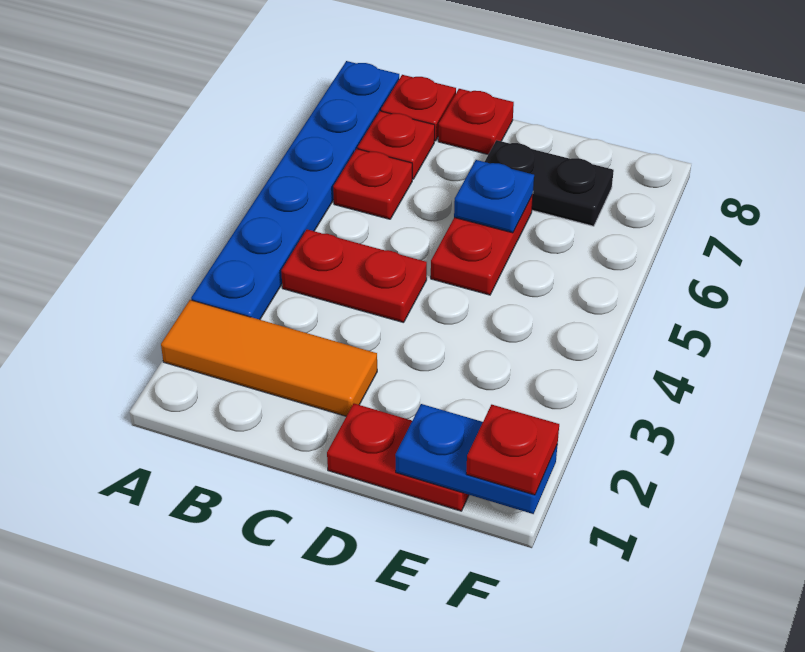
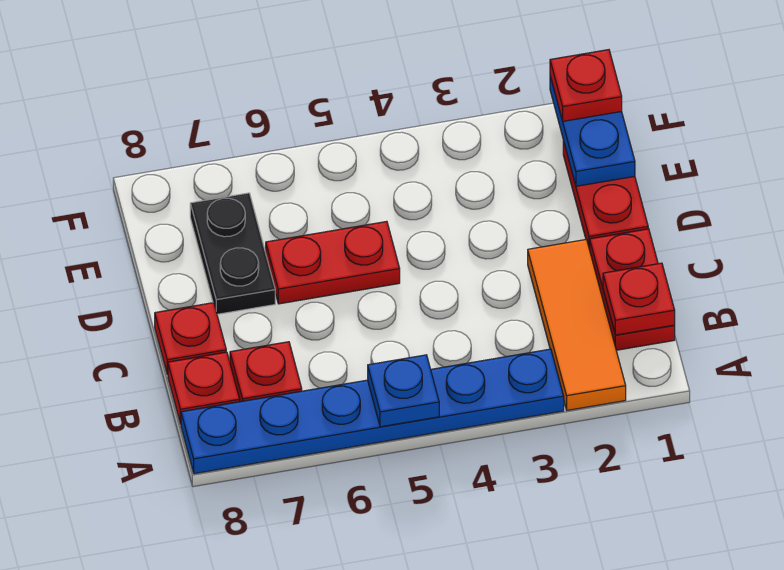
red 1x2 plate [281,229,427,323] -> red 1x2 plate moved to [590,229,675,350]
red 1x1 plate [333,149,412,219] -> red 1x1 plate moved to [603,263,675,335]
blue 1x1 plate [454,160,534,233] -> blue 1x1 plate moved to [368,355,439,427]

